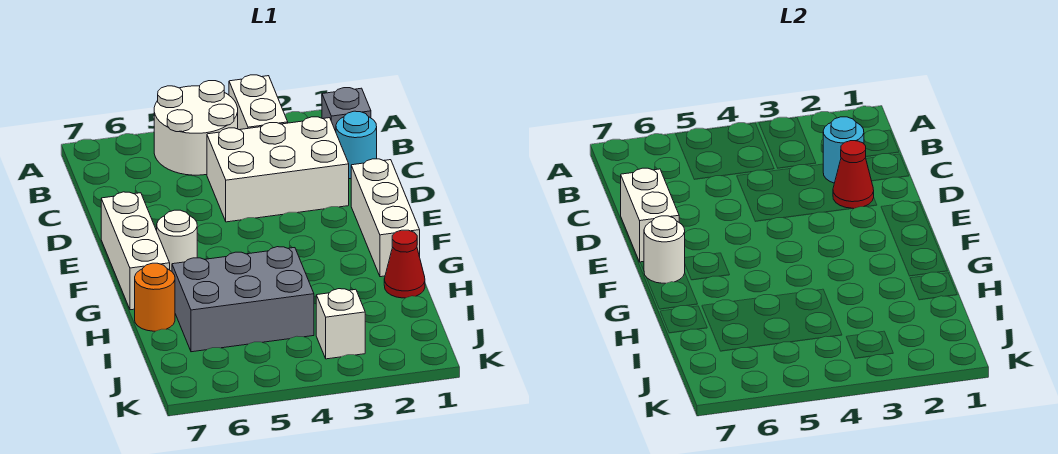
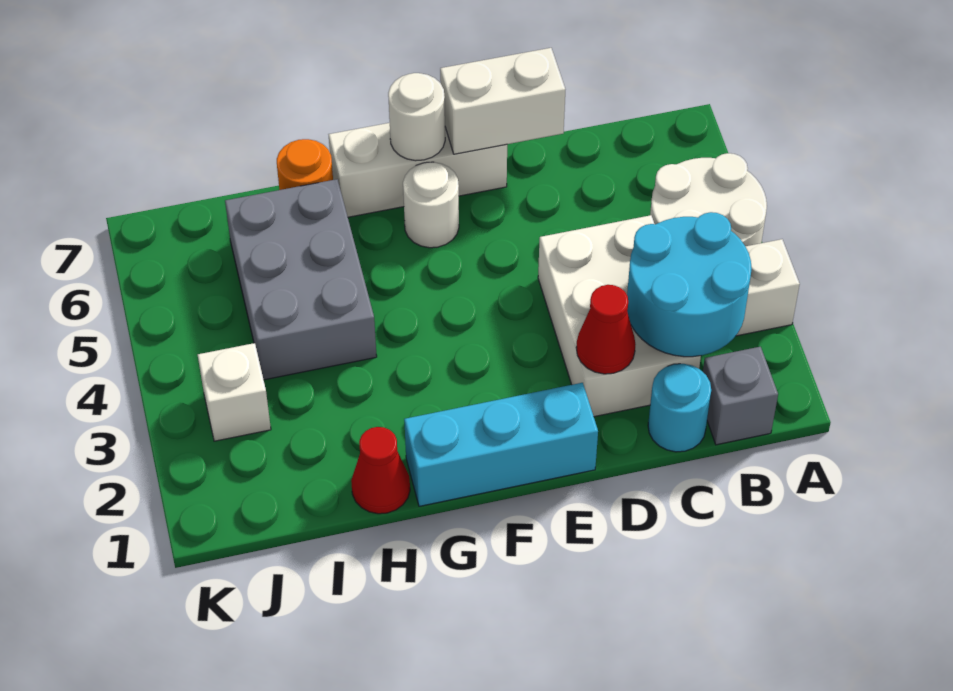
cyan 1x1 round brick [823,117,864,183] -> cyan 2x2 round brick [627,212,752,357]
white 1x3 brick [351,159,420,277] -> cyan 1x3 brick [404,383,598,506]

